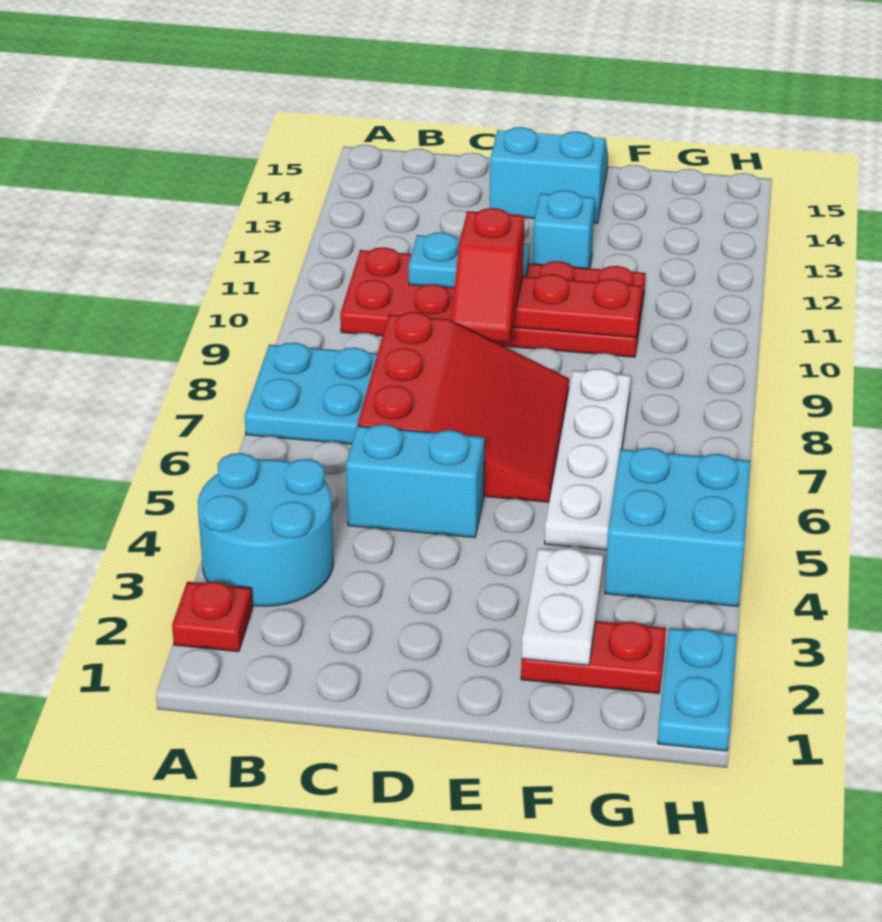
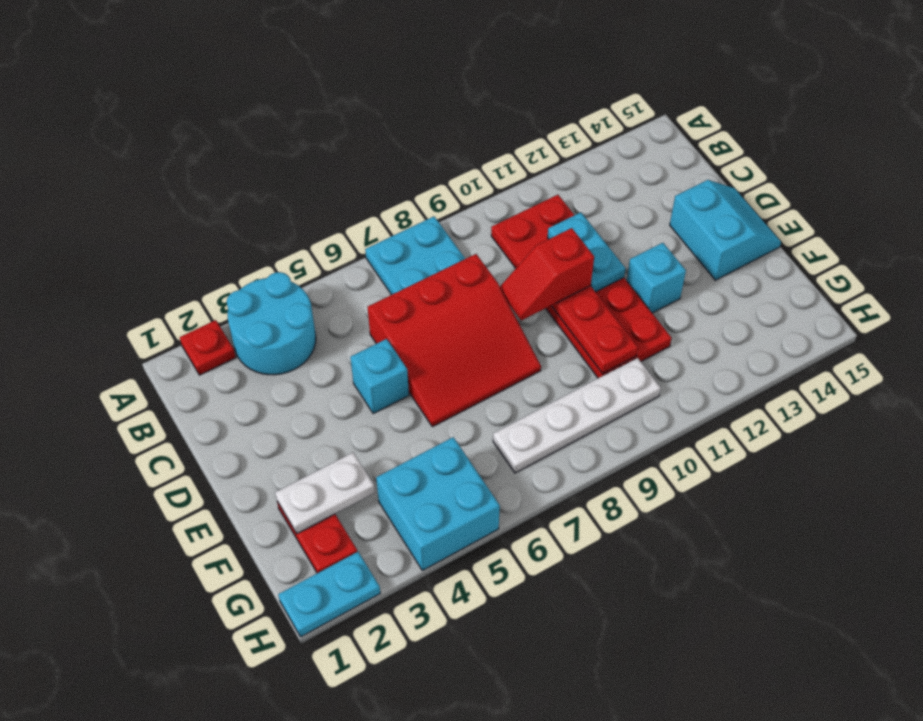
cyan 1x2 brick [346,424,485,538] -> cyan 1x1 brick [350,339,409,414]
white 1x4 plate [545,368,631,550] -> white 1x4 plate moved to [493,358,661,473]

